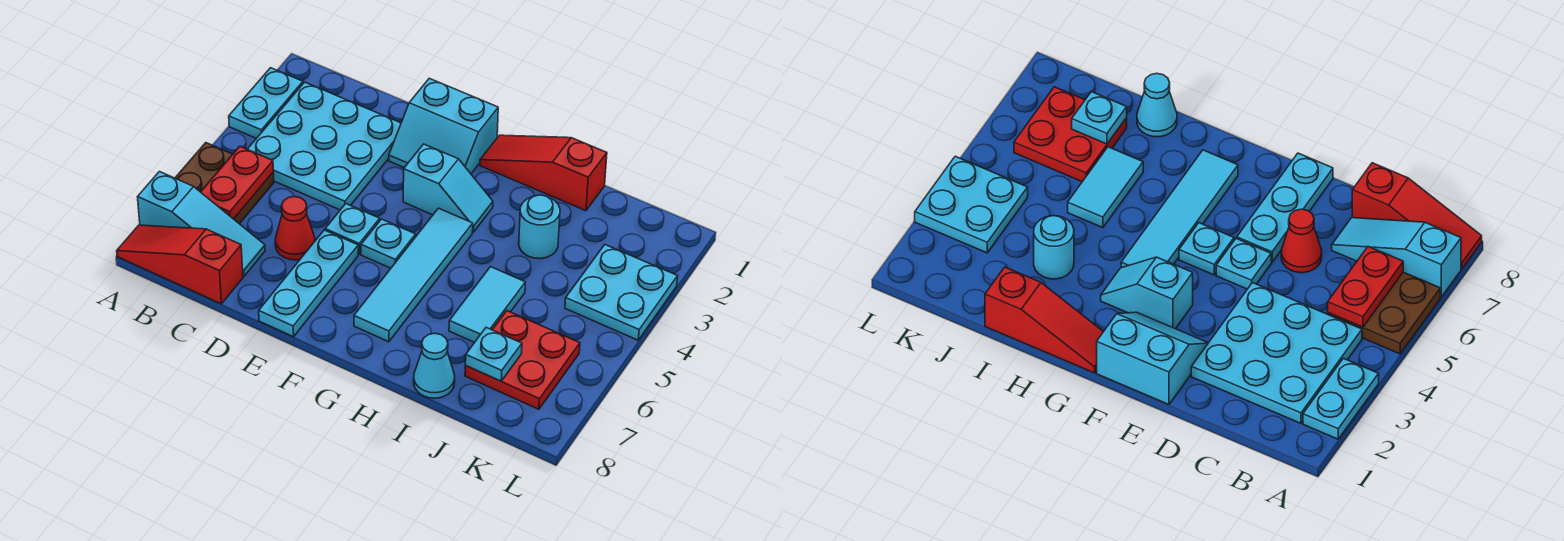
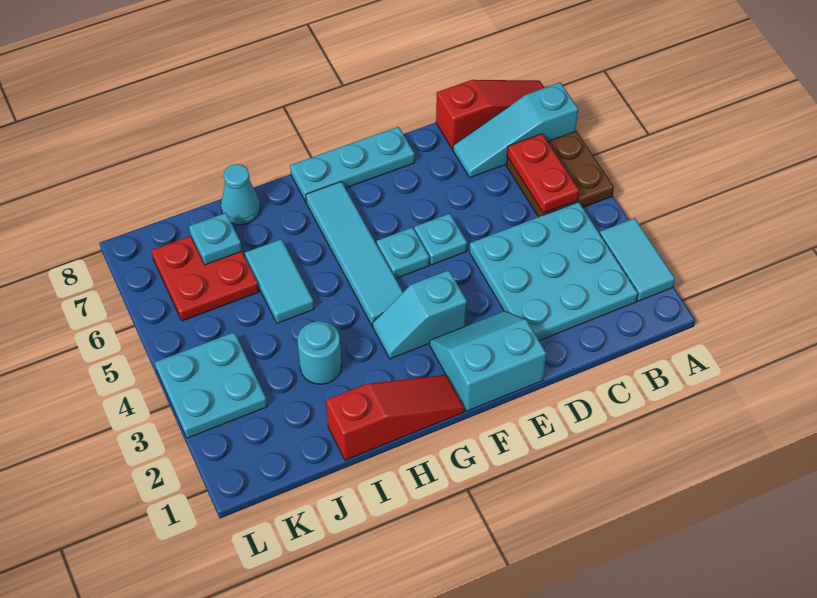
cyan 1x2 plate [229,68,303,138] -> cyan 1x2 tile [600,218,675,301]
red 1x1 cone [275,196,315,260] -> none
cyan 1x3 plate [259,230,358,337] -> cyan 1x3 plate turned to [290,127,415,202]

